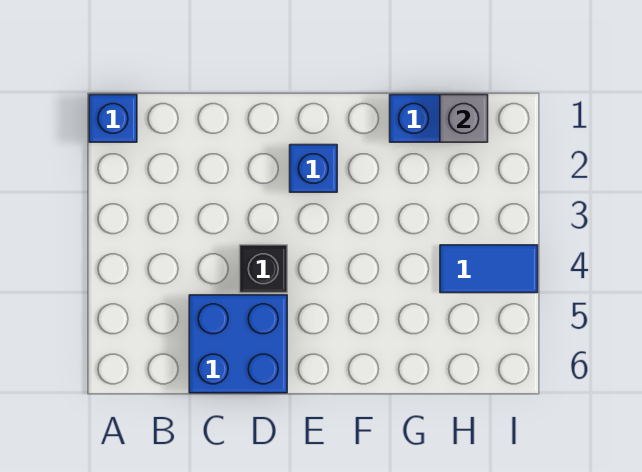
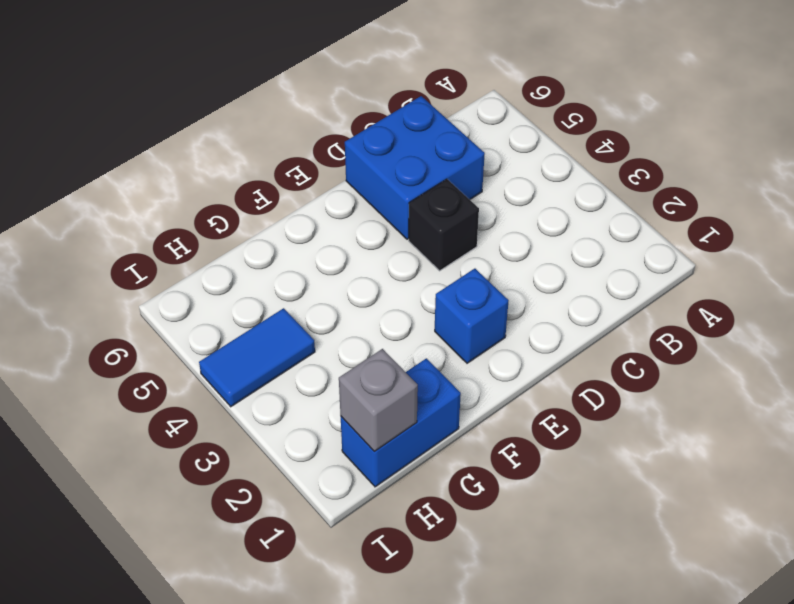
blue 1x1 brick [89,95,137,142] -> none

